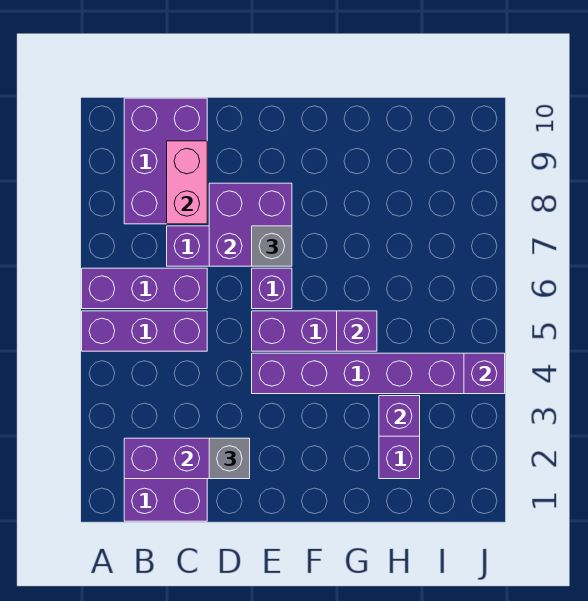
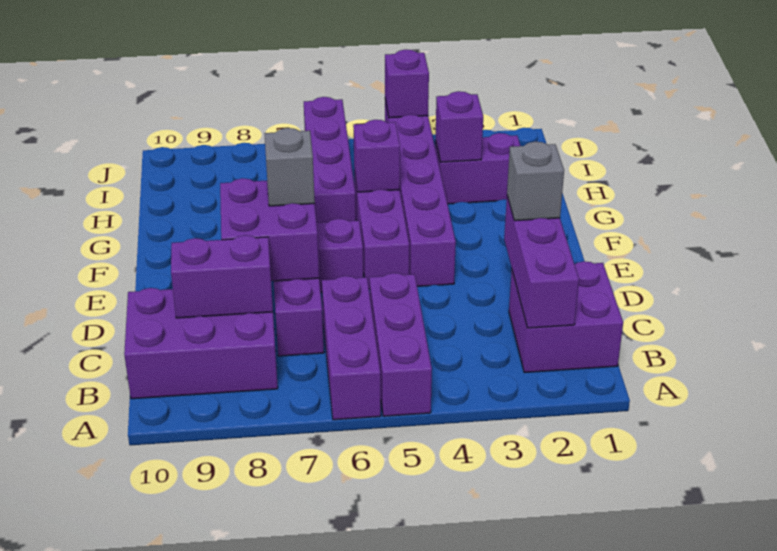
pink 1x2 brick [167,141,207,224] -> purple 1x2 brick [171,235,273,318]
none -> purple 1x4 brick [304,97,356,223]

